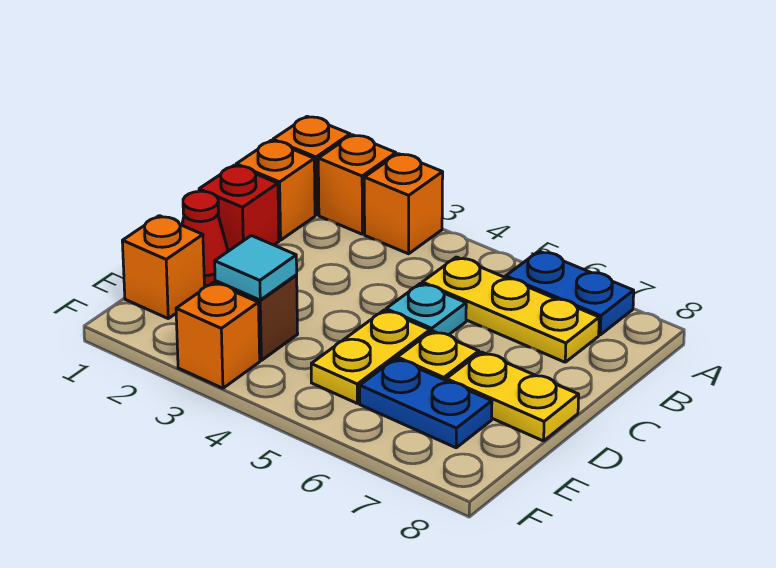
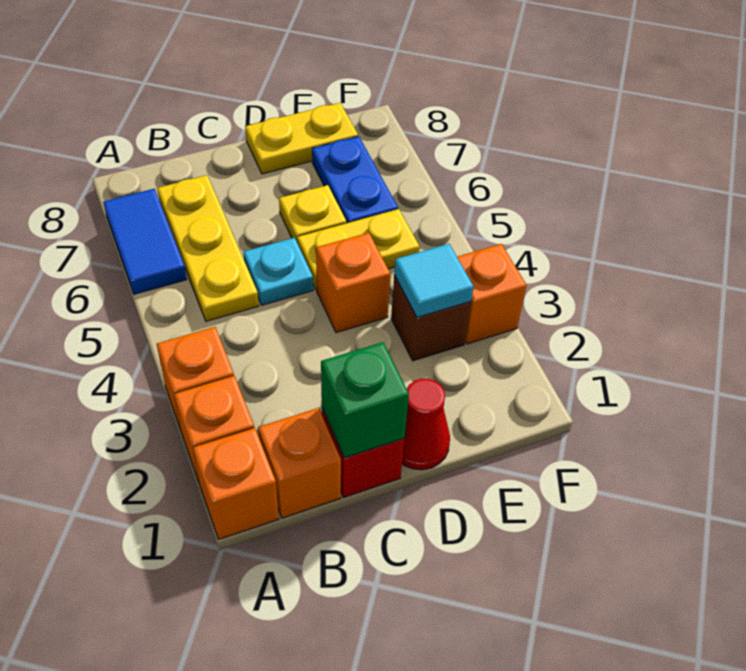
blue 1x2 plate [506,251,634,335] -> blue 1x2 tile [103,189,187,294]
none -> green 1x1 brick [321,342,409,458]
yellow 1x2 plate [446,352,579,441] -> yellow 1x2 plate turned to [245,103,358,174]
orange 1x1 brick [122,216,204,318] -> orange 1x1 brick moved to [316,233,390,333]

